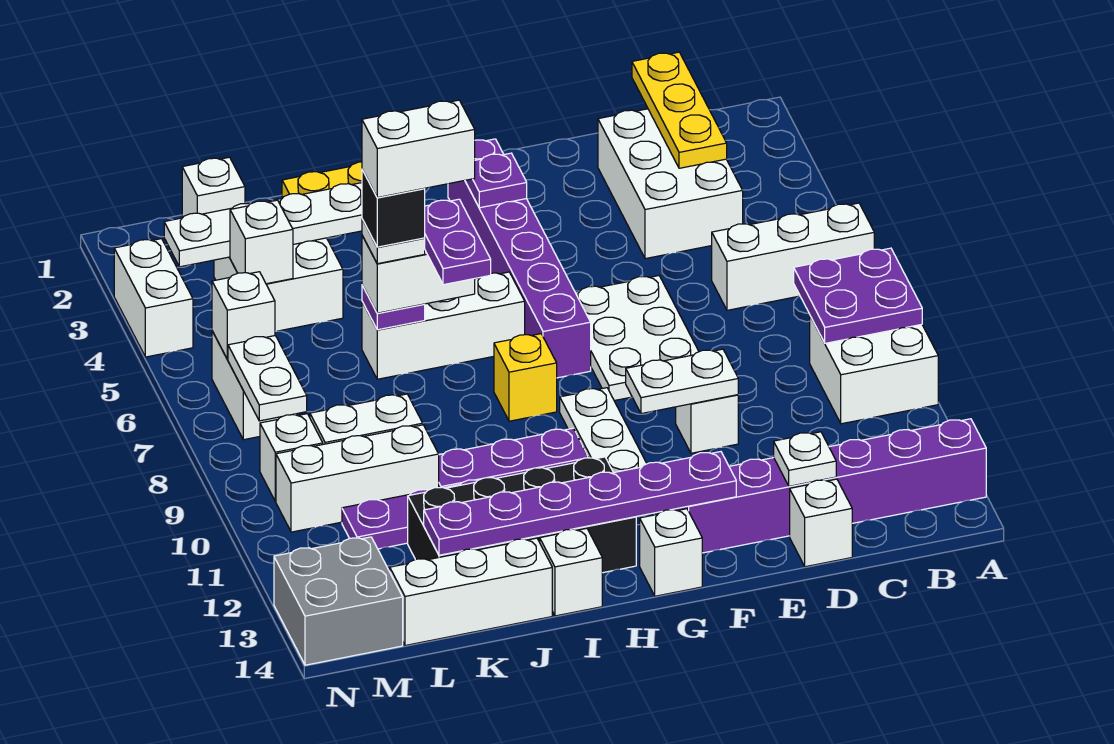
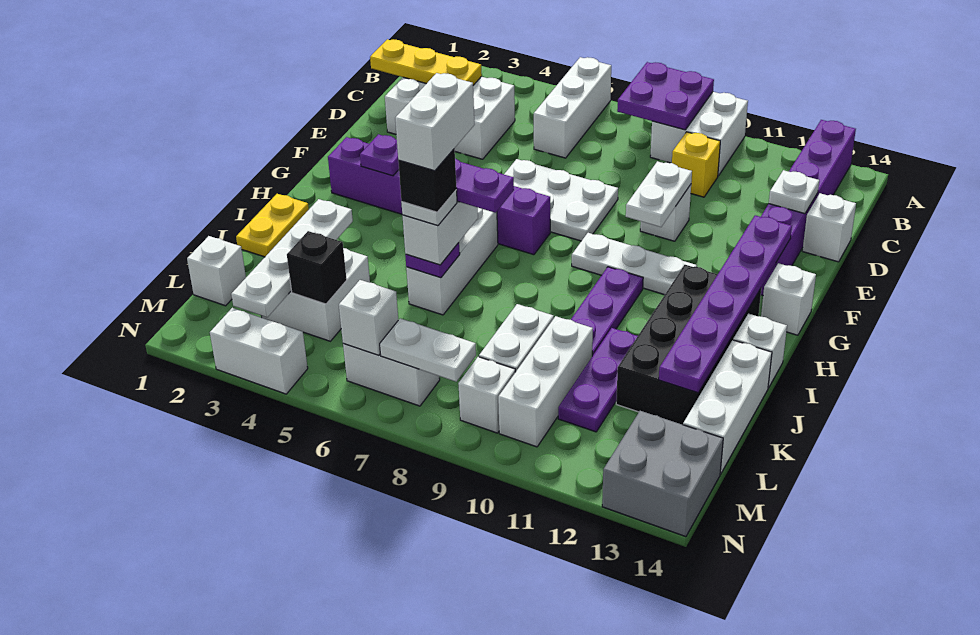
yellow 1x1 brick [494,334,557,421] -> yellow 1x1 brick moved to [672,132,720,197]
white 1x1 brick [230,200,293,284] -> black 1x1 brick [287,231,347,304]

